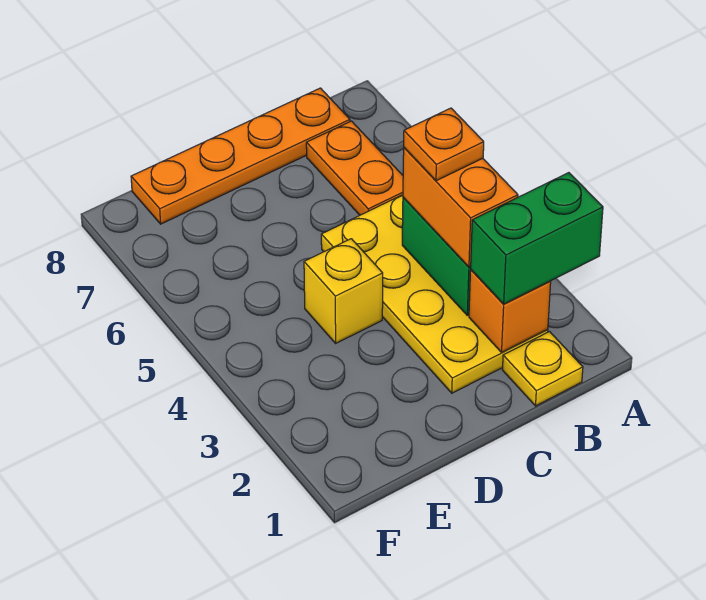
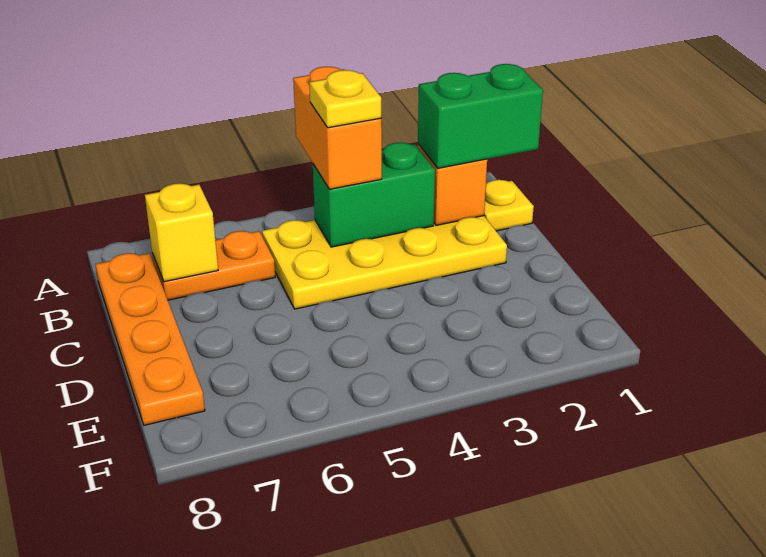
green 1x2 brick [471,173,603,304] -> green 1x2 brick turned to [418,64,543,168]
orange 1x2 brick [403,148,518,267] -> orange 1x2 brick turned to [293,66,382,189]
orange 1x1 plate [404,108,484,181] -> yellow 1x1 plate [309,70,381,128]
yellow 1x1 brick [304,239,383,343] -> yellow 1x1 brick moved to [145,183,218,282]

